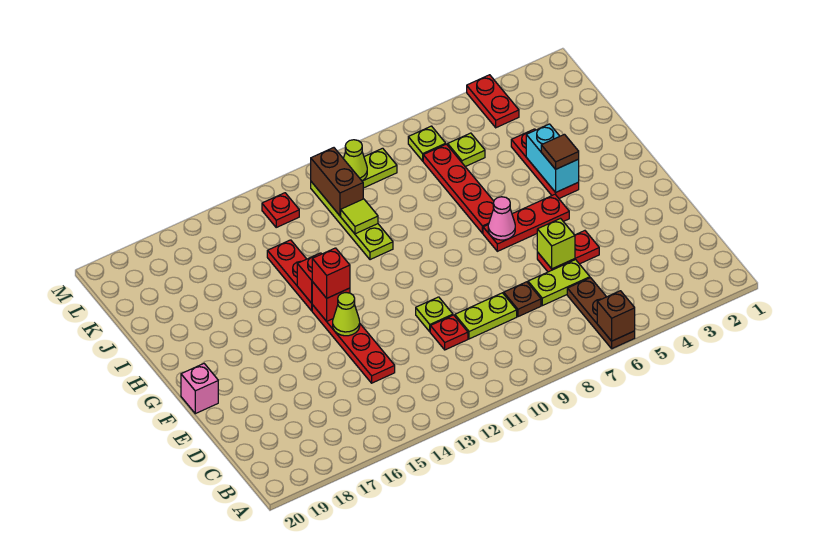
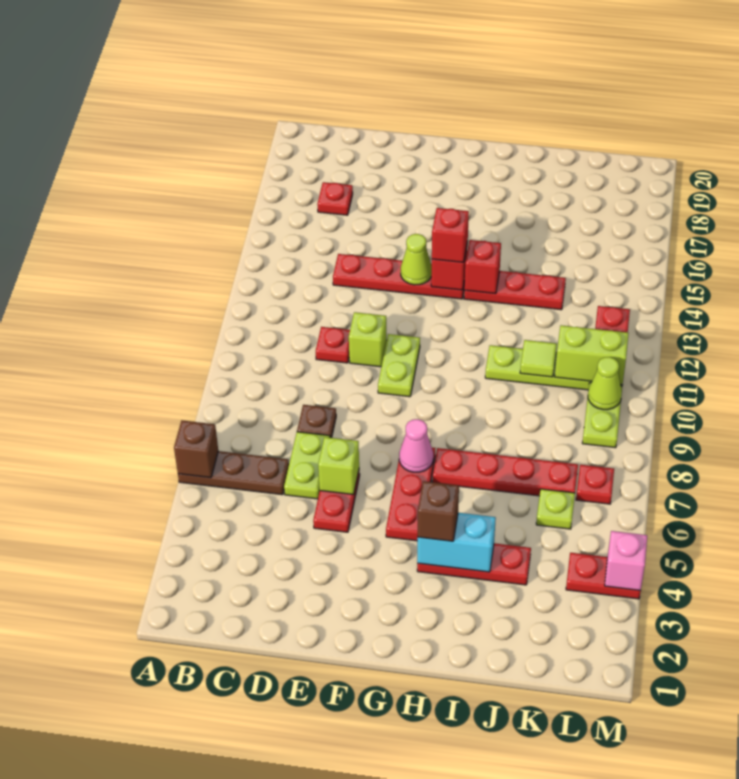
none -> red 1x1 plate [317,182,353,215]
lime 1x2 plate [455,293,517,339] -> lime 1x2 plate moved to [378,334,420,397]
lime 1x1 plate [416,297,453,332] -> lime 1x1 brick [349,312,387,367]
pink 1x1 brick [181,364,218,414] -> pink 1x1 brick moved to [605,531,647,591]
brown 1x1 tile [541,134,579,169] -> brown 1x1 brick [418,481,459,541]
brown 1x2 brick [311,148,363,216] -> lime 1x2 brick [555,325,629,385]
lime 1x1 plate [408,126,446,161] -> red 1x1 plate [576,465,614,504]

